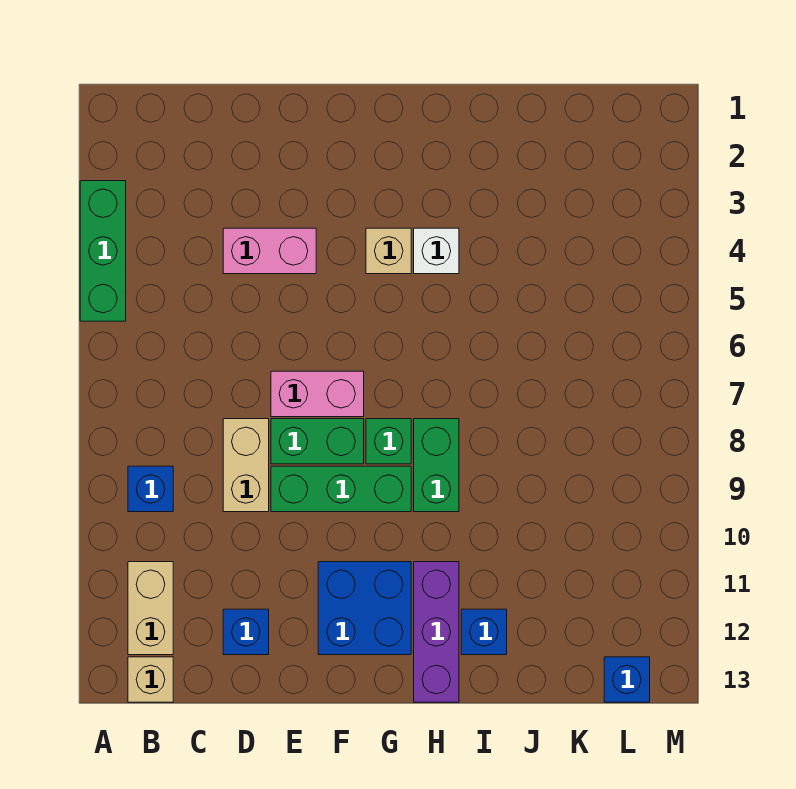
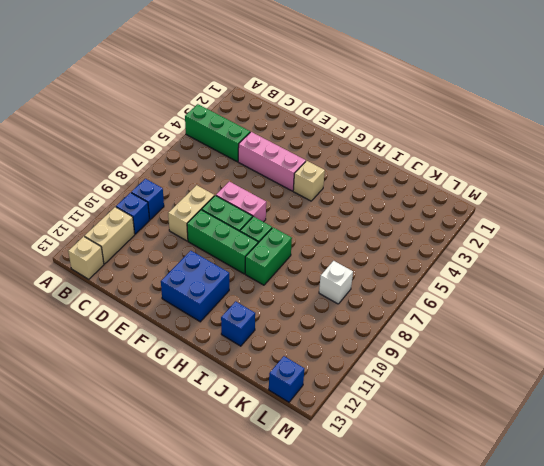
green 1x3 brick [80,181,126,321] -> green 1x3 brick turned to [185,104,250,162]
pink 1x2 brick [223,228,316,274] -> pink 1x3 brick [238,132,306,191]
blue 1x1 brick [223,609,269,655] -> blue 1x1 brick moved to [116,193,150,234]
white 1x1 brick [414,228,459,274] -> white 1x1 brick moved to [319,261,353,304]
purple 1x3 brick [414,562,459,702] -> none

